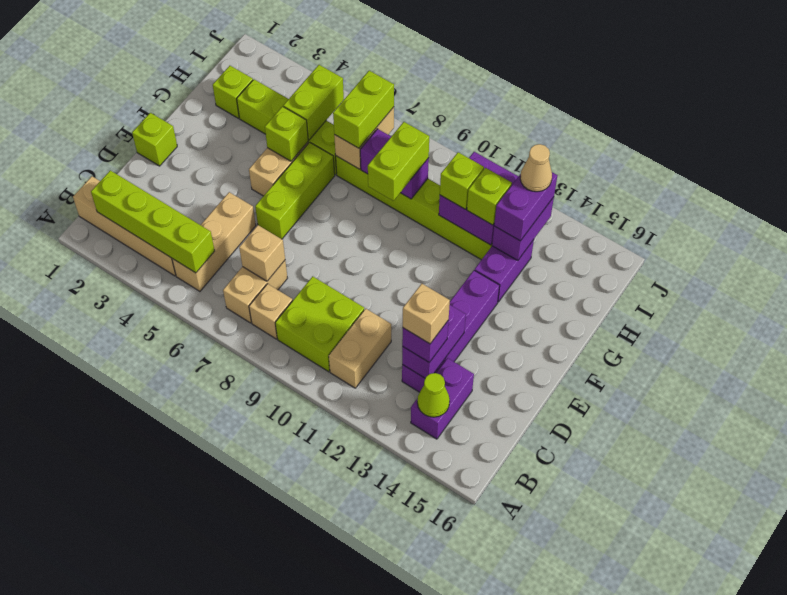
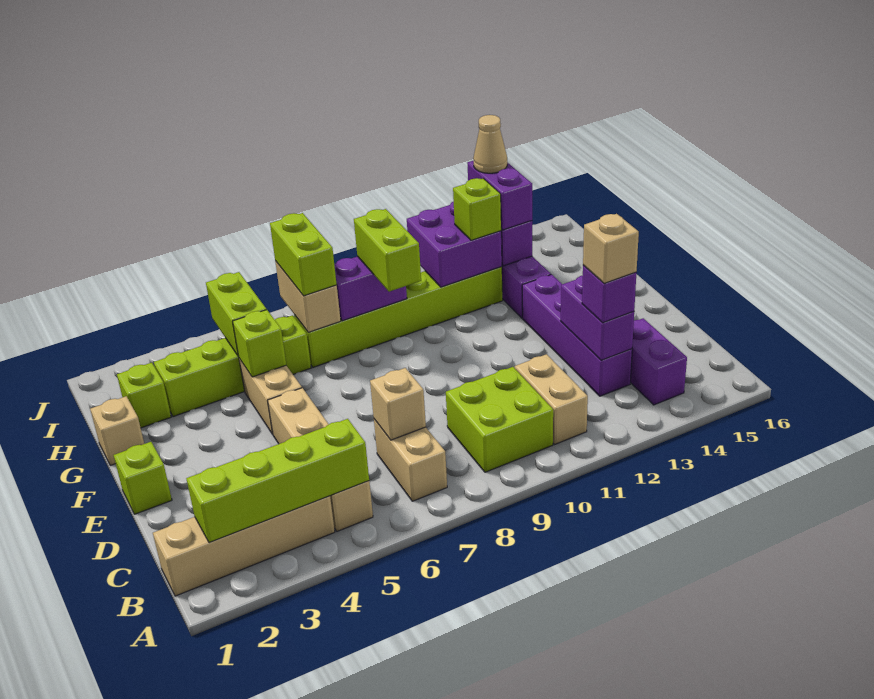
tan 1x3 brick [172,192,256,291] -> tan 1x4 brick [268,388,373,531]
tan 1x1 brick [249,284,293,339] -> tan 1x1 brick moved to [90,396,144,465]
lime 1x1 cone [417,373,450,417] -> none
lime 1x3 brick [255,142,335,239] -> none
lime 1x1 brick [440,152,484,209] -> none

